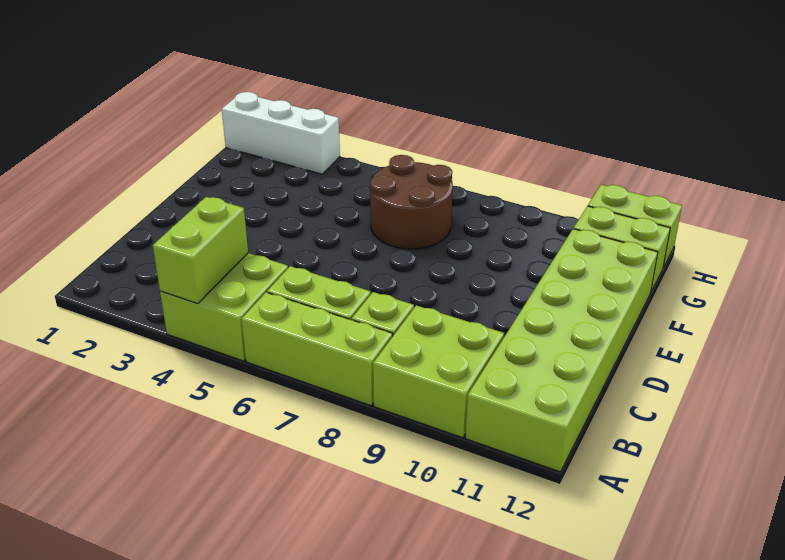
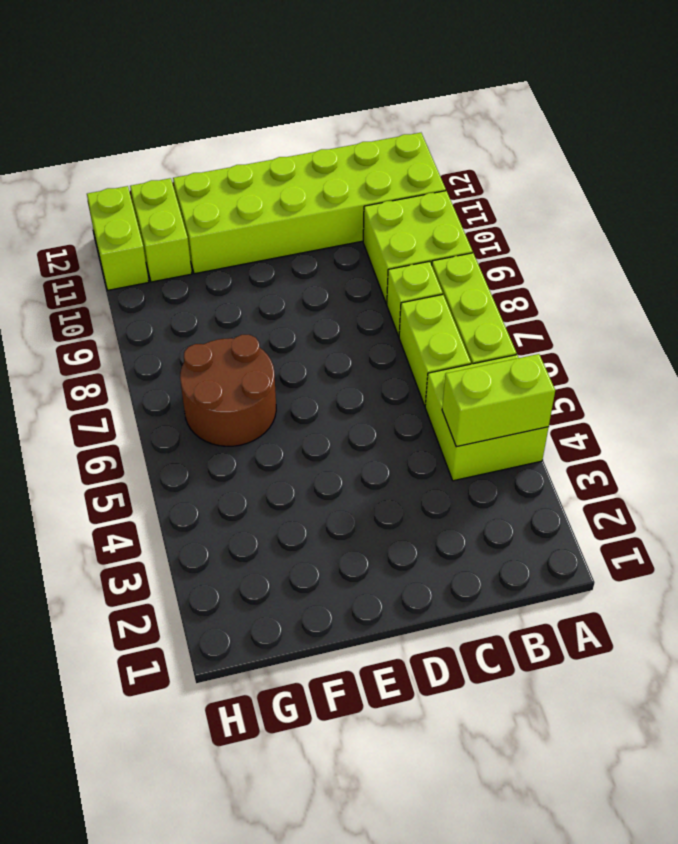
white 1x3 brick [222,92,340,174] -> none

